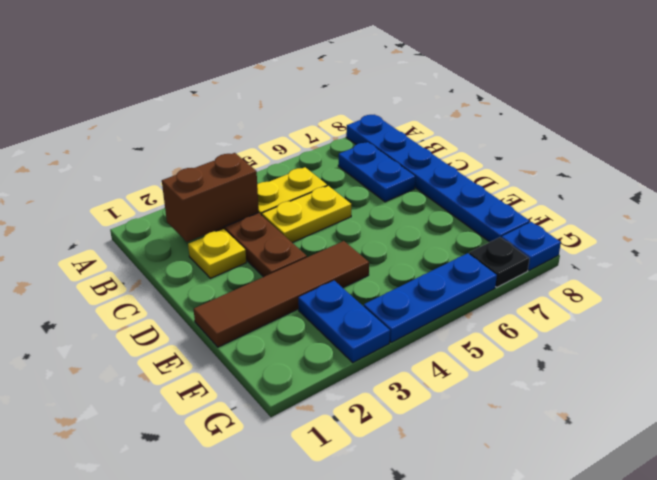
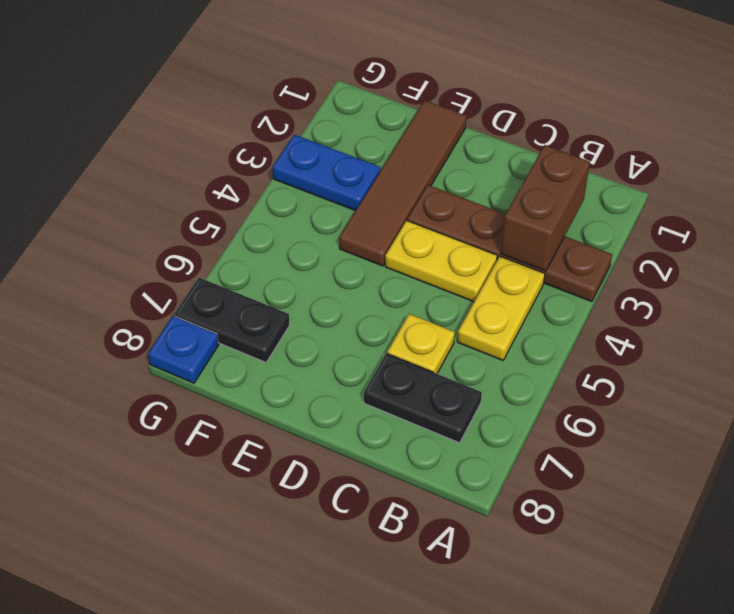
blue 1x6 plate [346,115,530,242] -> none
blue 1x2 plate [338,142,415,202] -> black 1x2 plate [364,353,482,443]
yellow 1x1 plate [188,229,246,278] -> yellow 1x1 plate moved to [387,314,455,374]
yellow 1x2 plate [262,186,351,243] -> yellow 1x2 plate turned to [385,220,497,302]
blue 1x3 plate [364,253,497,343] -> none
black 1x1 plate [469,237,529,287] -> black 1x2 plate [174,278,290,362]

